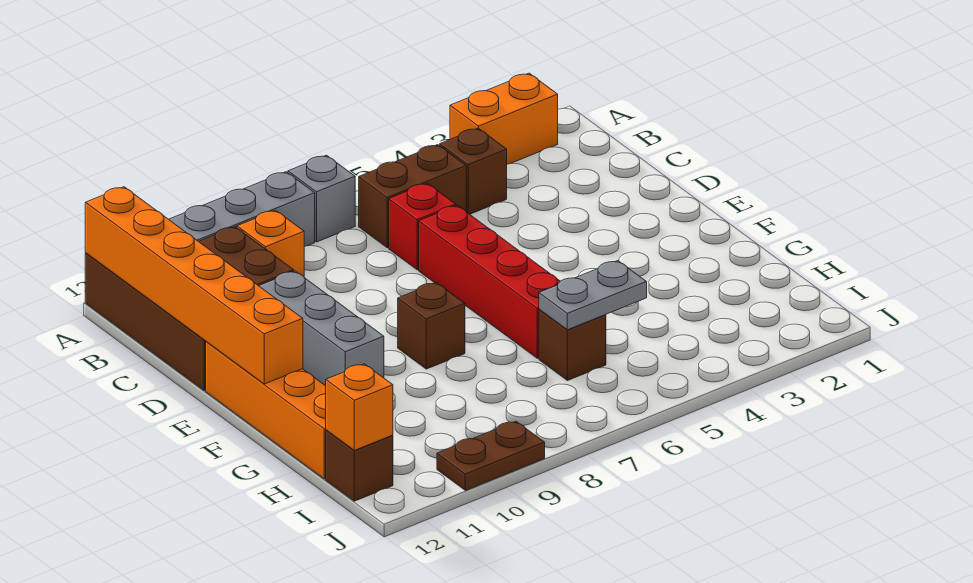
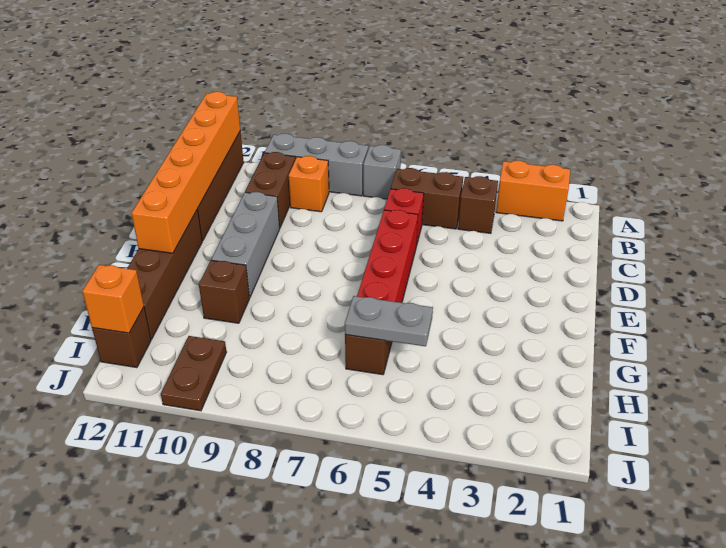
orange 1x4 brick [206,342,326,479] -> brown 1x4 brick [127,209,202,339]
brown 1x1 brick [398,282,465,369] -> brown 1x1 brick moved to [199,260,250,323]
brown 1x2 plate [437,421,545,490] -> brown 1x2 plate turned to [161,336,226,411]

